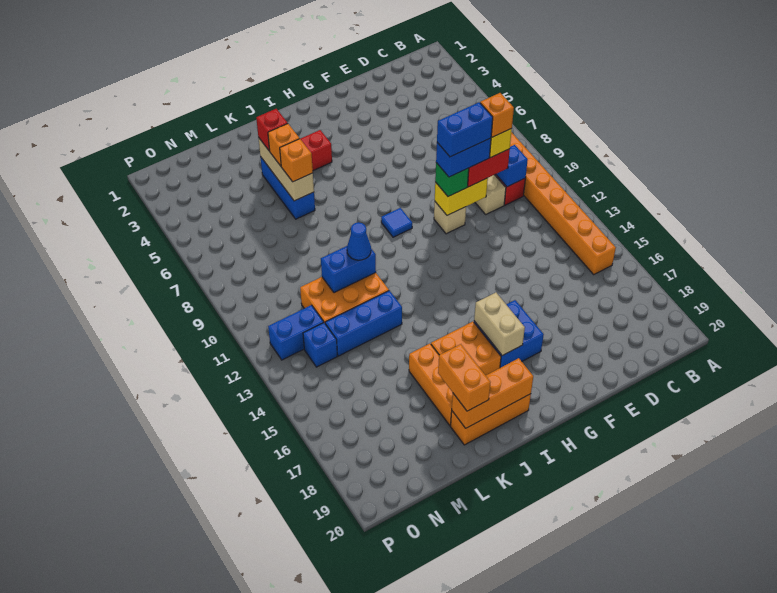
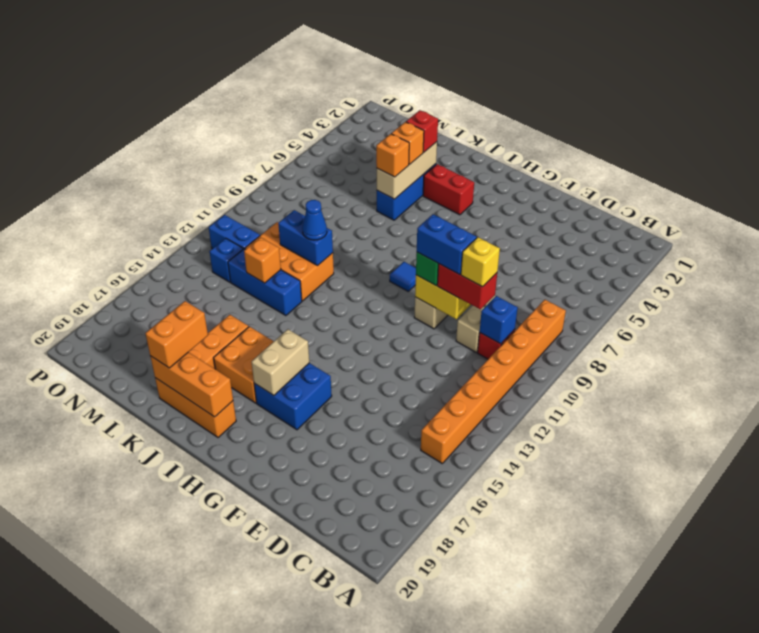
orange 1x1 brick [480,93,514,137] -> orange 1x1 brick moved to [244,237,281,283]
blue 1x2 brick [437,102,493,157] -> none

